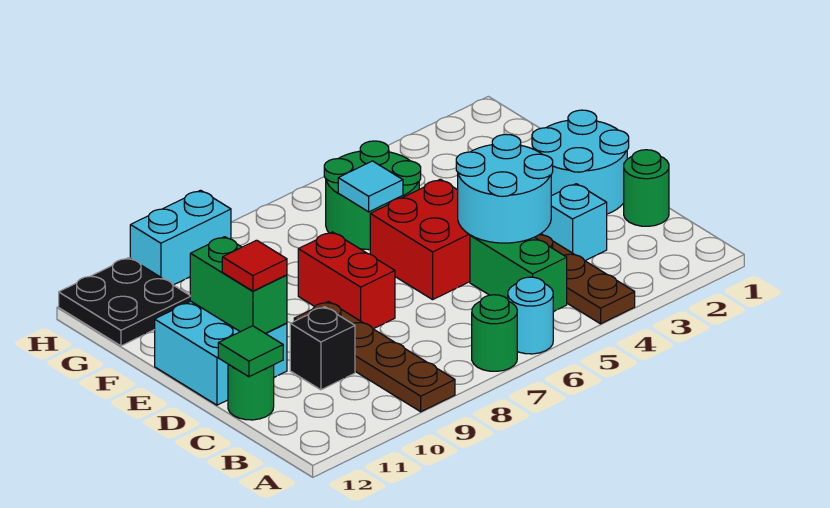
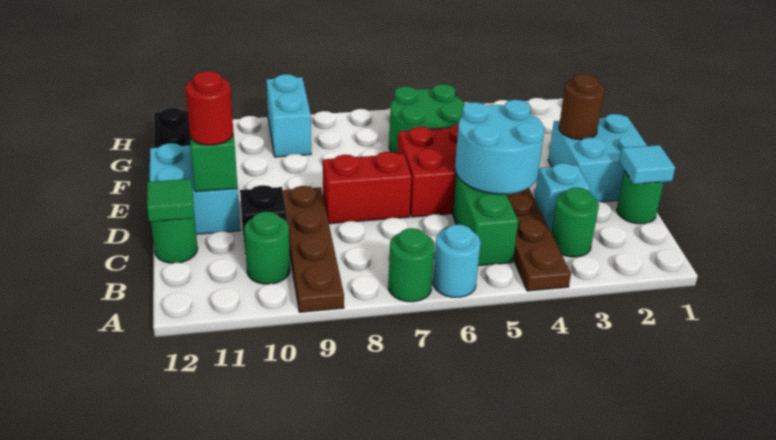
none -> green 1x1 round brick [551,188,599,257]
none -> green 1x1 round brick [244,212,290,284]
cyan 2x2 round brick [532,110,629,214] -> cyan 2x2 brick [548,114,647,202]
red 1x2 brick [298,232,395,329] -> red 1x2 brick turned to [323,152,412,224]
red 1x1 tile [222,240,287,291] -> red 1x1 round brick [185,71,233,145]
none -> brown 1x1 round brick [559,74,605,140]
cyan 1x1 tile [338,161,403,212] -> cyan 1x1 tile moved to [619,145,675,184]
cyan 1x2 brick [130,190,231,285] -> cyan 1x2 brick turned to [266,74,311,157]

